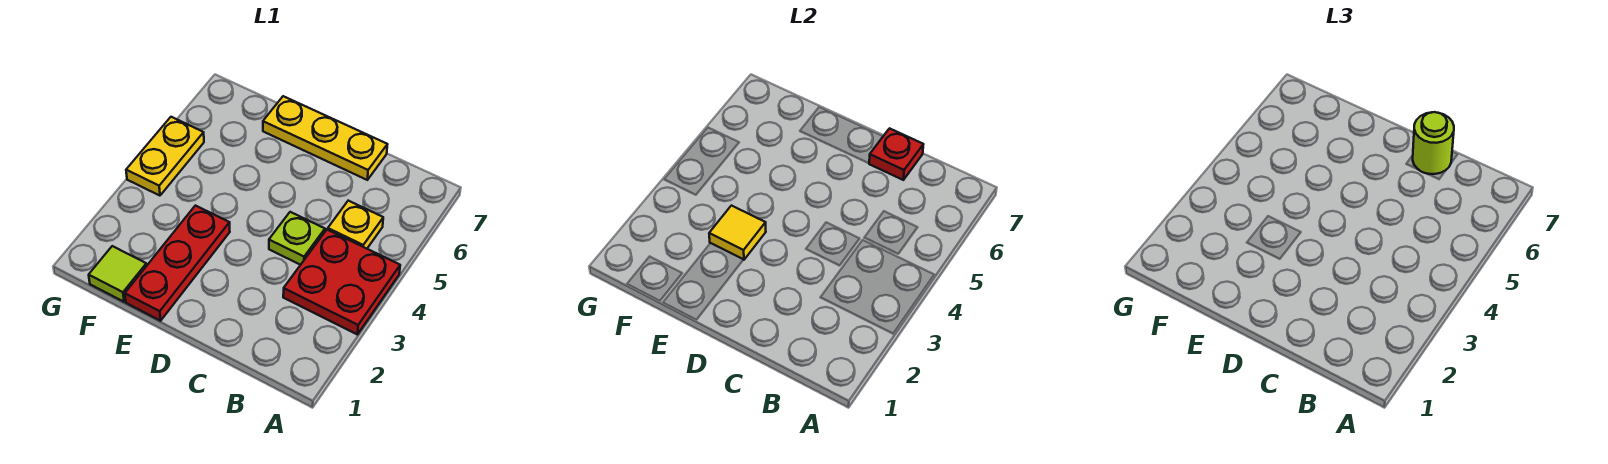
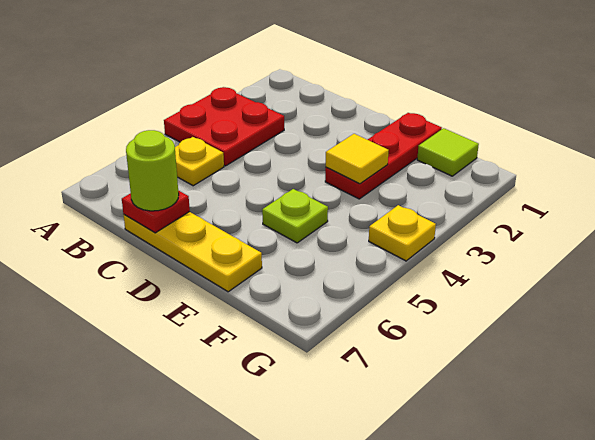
lime 1x1 plate [269,212,325,265] -> lime 1x1 plate moved to [262,189,328,243]
yellow 1x2 plate [126,117,204,196] -> yellow 1x1 plate [369,205,436,261]

